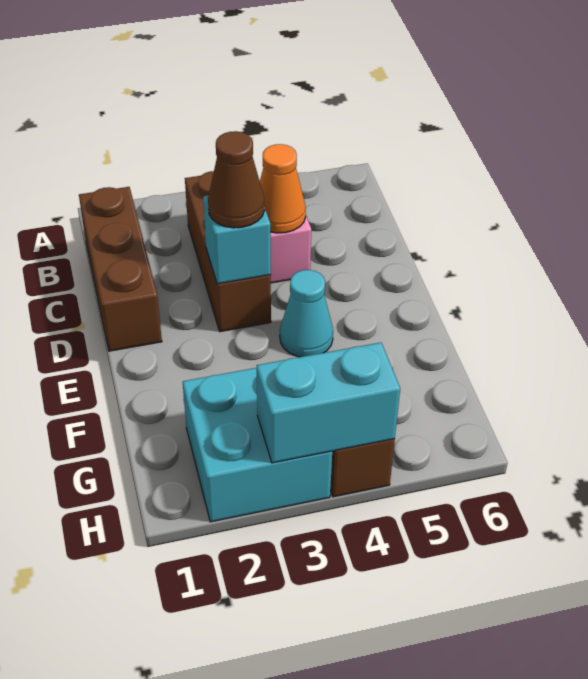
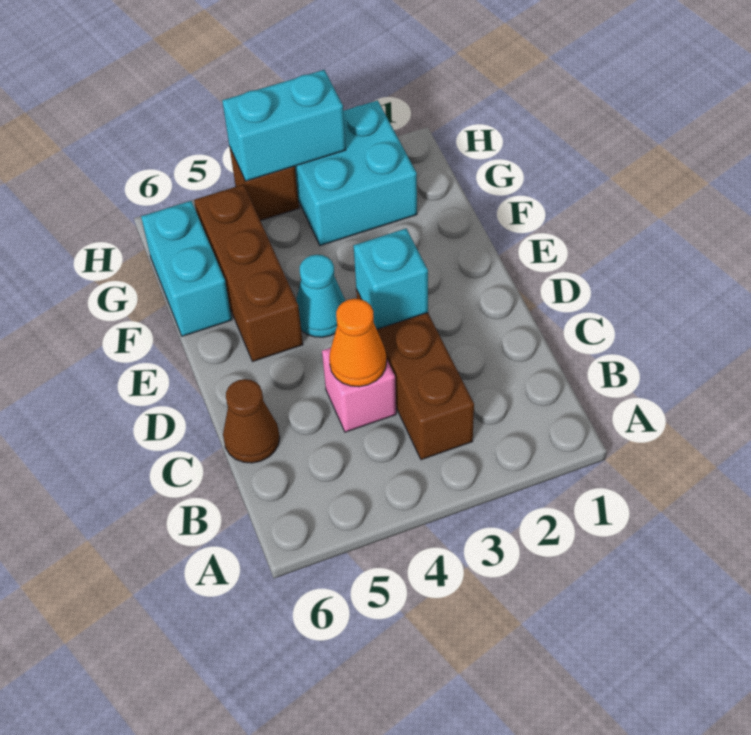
brown 1x3 brick [79,187,162,351] -> brown 1x3 brick moved to [194,185,303,361]
brown 1x1 cone [208,131,265,228] -> brown 1x1 cone moved to [223,379,280,463]
none -> cyan 1x2 brick [141,201,232,336]

